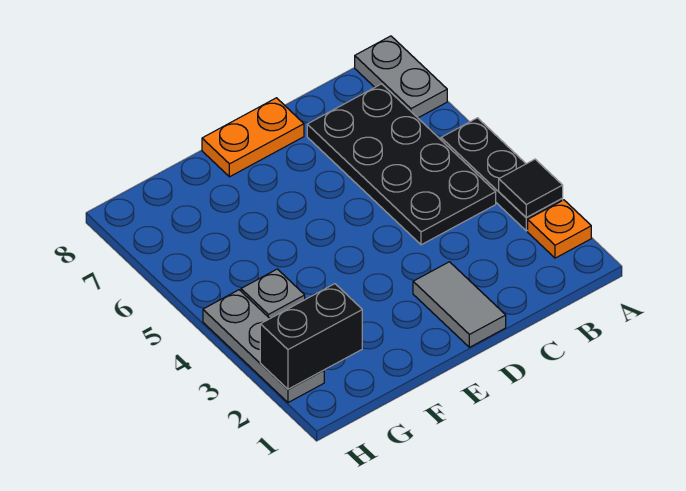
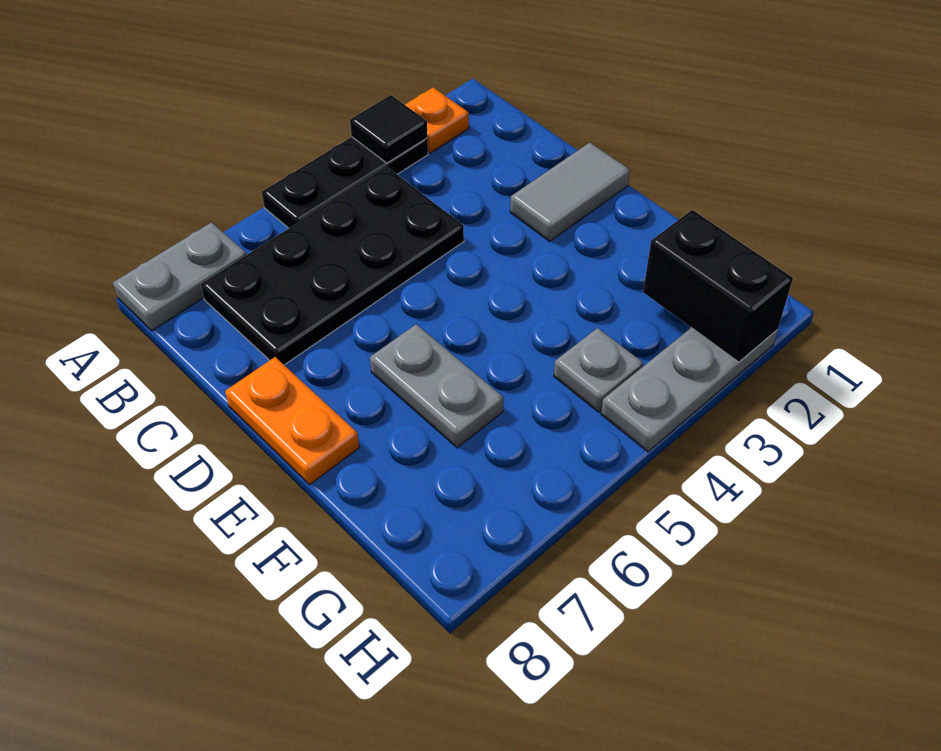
none -> grey 1x2 plate [370,324,503,448]

